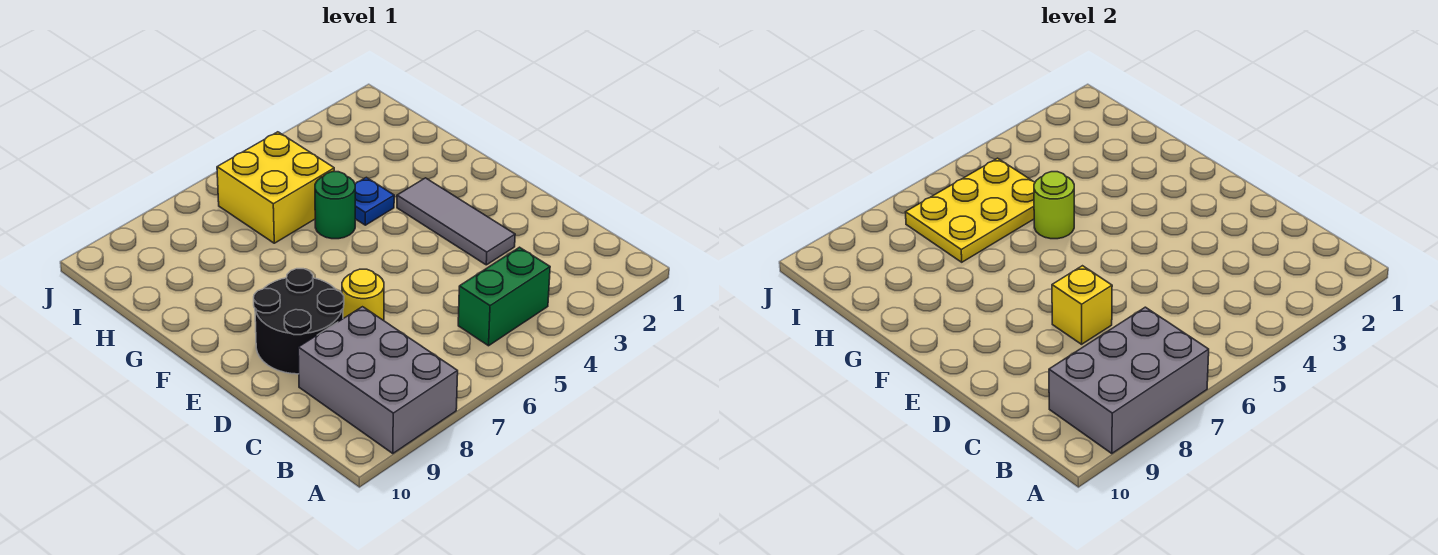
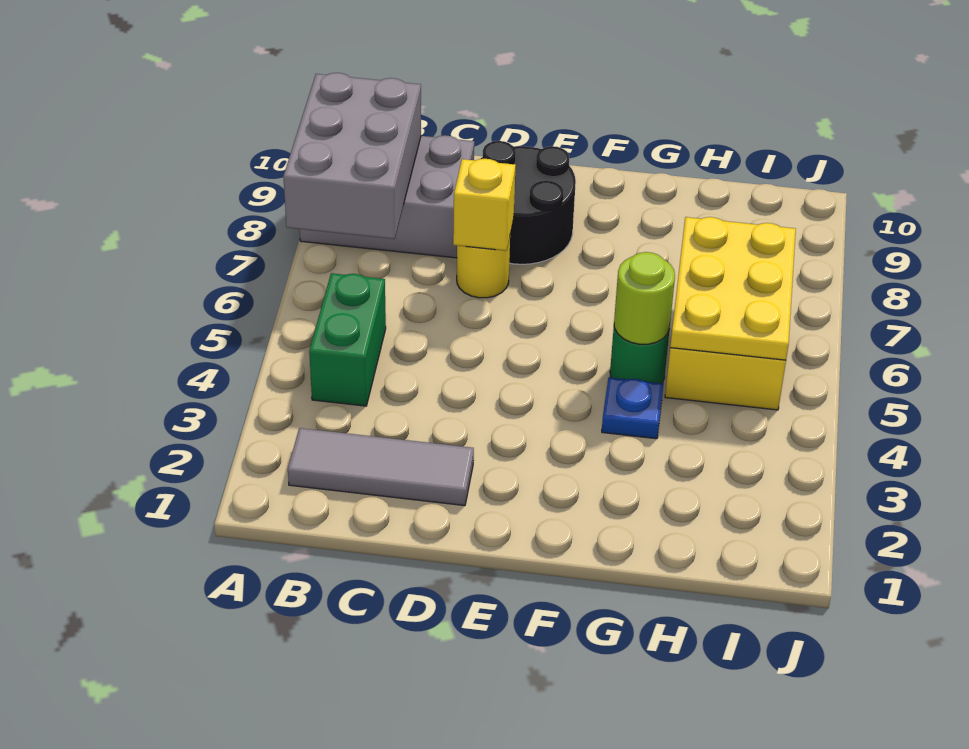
grey 1x3 tile [397,178,515,265] -> grey 1x3 tile moved to [288,428,474,506]

